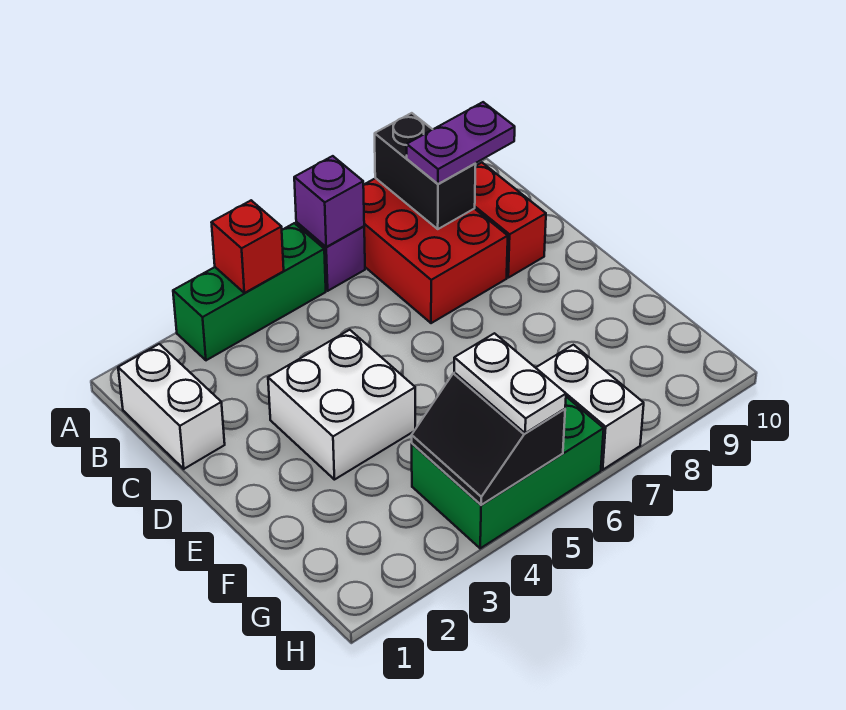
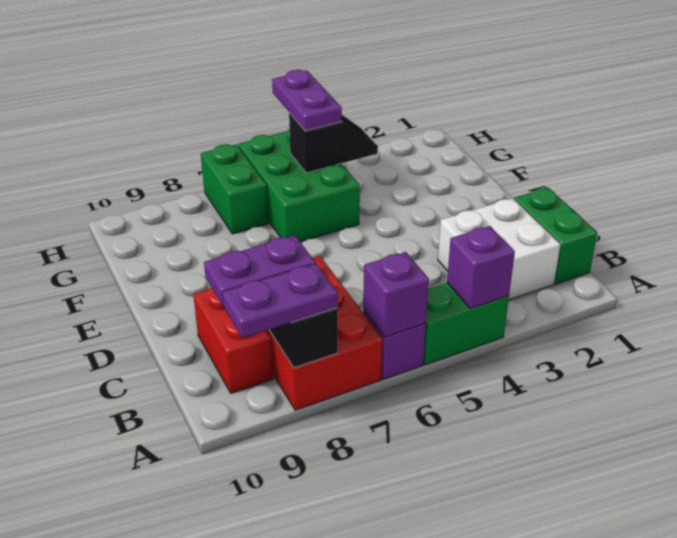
green 1x3 brick [173,223,326,360] -> green 1x2 brick [423,283,509,365]
red 1x1 brick [211,200,284,293] -> purple 1x1 brick [447,226,515,309]
none -> purple 1x2 plate [222,264,338,338]
white 1x2 brick [118,344,225,469] -> green 1x2 brick [514,188,597,284]
white 2x2 brick [268,330,415,480] -> white 2x2 brick moved to [438,198,561,300]
green 2x3 brick [412,397,604,548] -> green 2x3 brick turned to [238,128,360,242]
black 2x2 slope [412,372,565,505] -> black 1x2 slope [289,112,378,173]
white 1x2 plate [454,333,566,433] -> purple 1x2 plate [272,70,342,131]
white 1x2 brick [536,345,644,470] -> green 1x2 brick [201,144,268,234]

